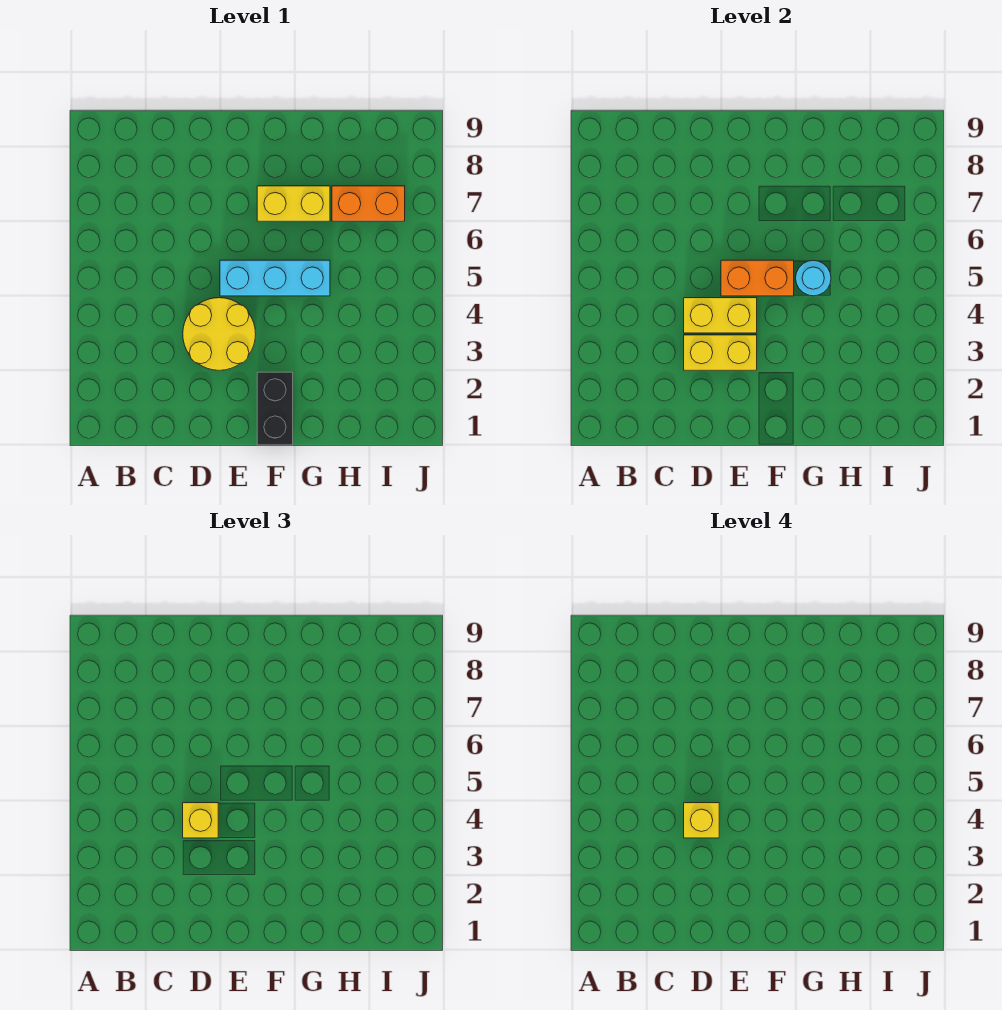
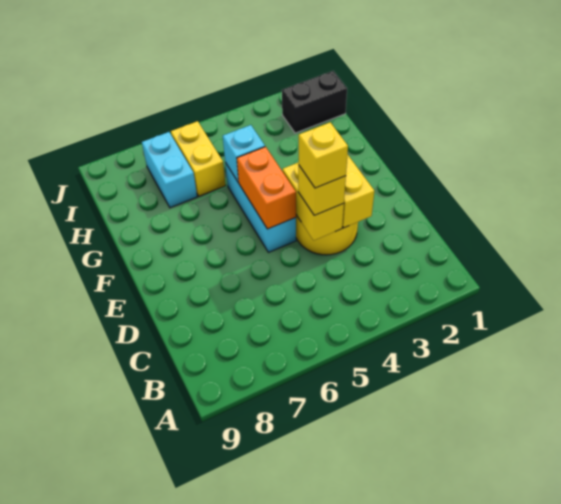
black 1x2 brick [257,372,293,445] -> black 1x2 brick moved to [282,71,347,133]
yellow 1x2 brick [257,186,330,221] -> yellow 1x2 brick moved to [171,121,226,196]
cyan 1x1 round brick [796,260,831,296] -> cyan 1x1 brick [223,125,265,183]
orange 1x2 brick [332,186,405,221] -> cyan 1x2 brick [142,132,197,208]

